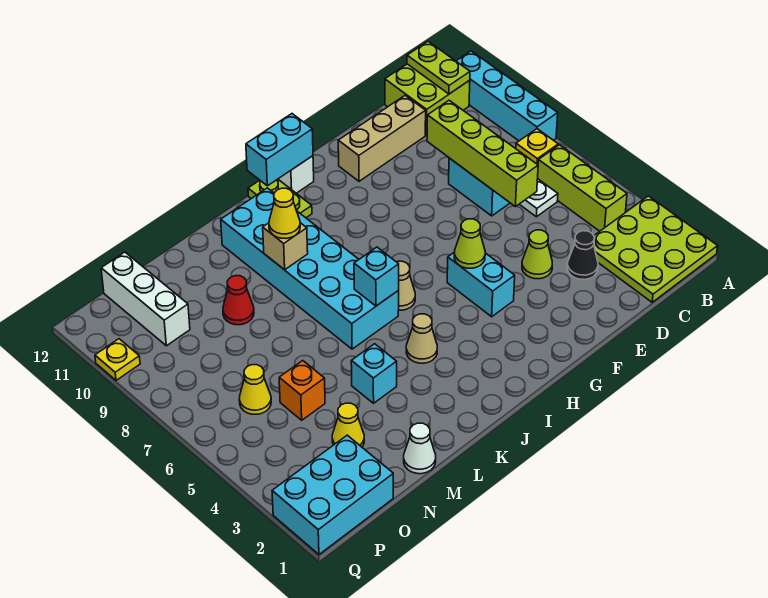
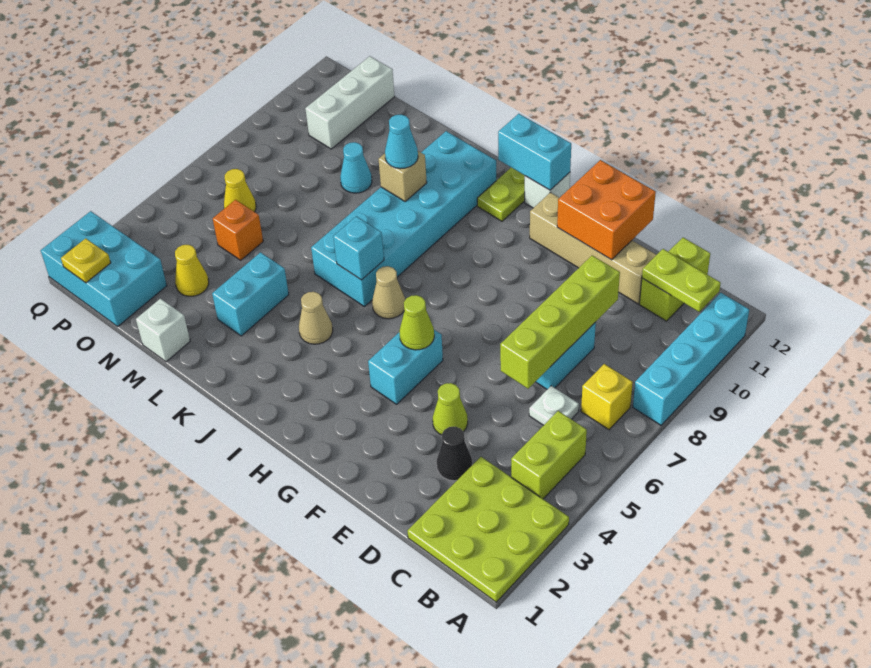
lime 1x3 brick [538,145,627,231] -> lime 1x2 brick [511,411,587,499]
lime 2x2 brick [385,64,470,135] -> lime 1x2 brick [639,238,710,321]
lime 1x2 plate [407,41,470,94] -> lime 1x2 plate turned to [642,249,721,312]
tan 1x3 brick [338,95,426,181] -> tan 1x4 brick [530,193,656,304]
none -> orange 2x2 brick [557,160,656,260]
yellow 1x1 cone [269,188,300,239] -> cyan 1x1 cone [385,115,418,169]
cyan 1x1 brick [351,344,397,403] -> cyan 1x2 brick [212,252,289,336]
white 1x1 cone [404,423,436,474] -> white 1x1 brick [136,299,190,362]
red 1x1 cone [223,276,254,325] -> cyan 1x1 cone [340,142,372,193]
yellow 1x1 plate [95,339,140,380] -> yellow 1x1 plate moved to [61,238,111,283]

